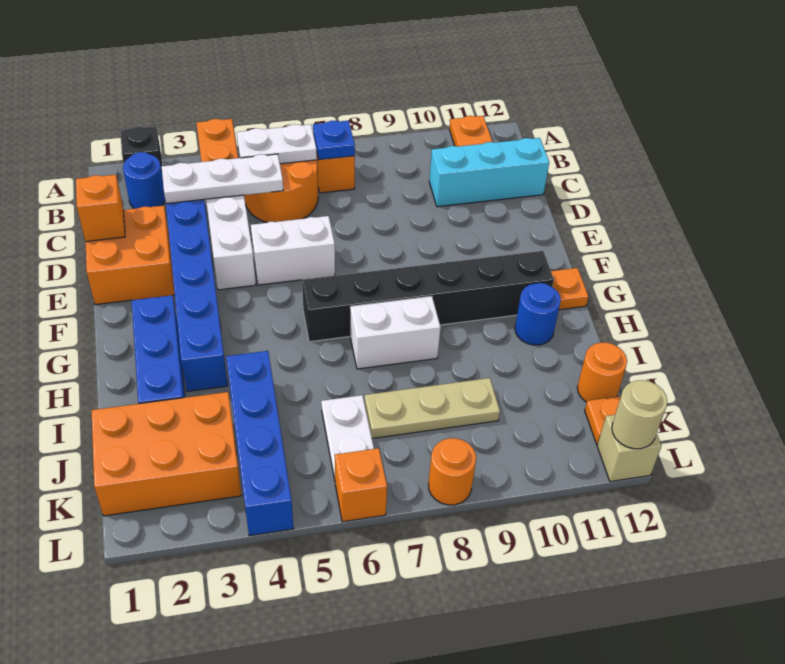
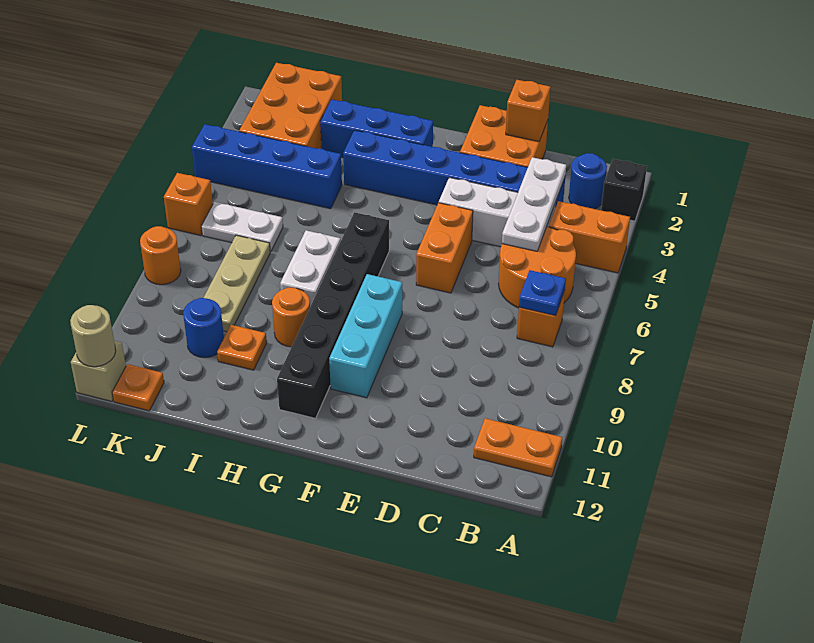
white 1x2 plate [237,124,317,164] -> none
cyan 1x3 brick [429,138,549,207] -> cyan 1x3 brick moved to [329,274,402,398]
white 1x2 brick [251,216,335,285] -> orange 1x2 brick [416,203,473,293]
orange 1x1 plate [551,268,588,310] -> orange 1x1 plate moved to [217,325,267,370]
blue 1x1 round brick [515,283,561,345] -> blue 1x1 round brick moved to [183,298,224,358]
orange 1x1 round brick [577,343,627,402] -> orange 1x1 round brick moved to [272,287,310,347]

